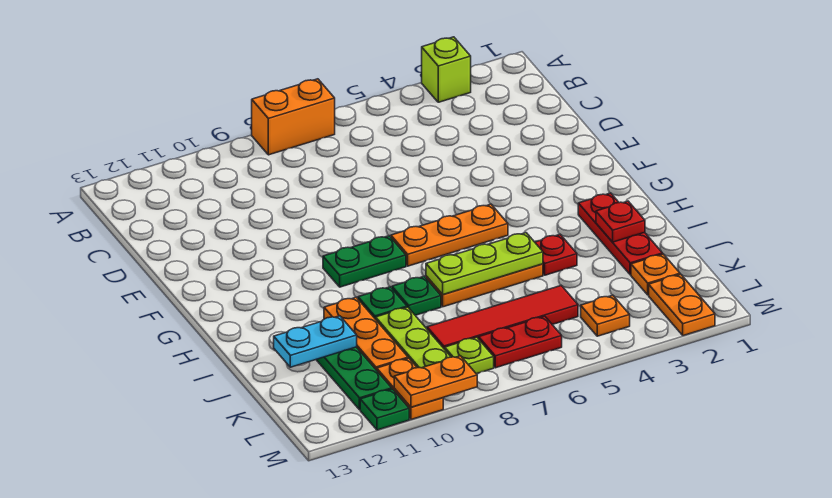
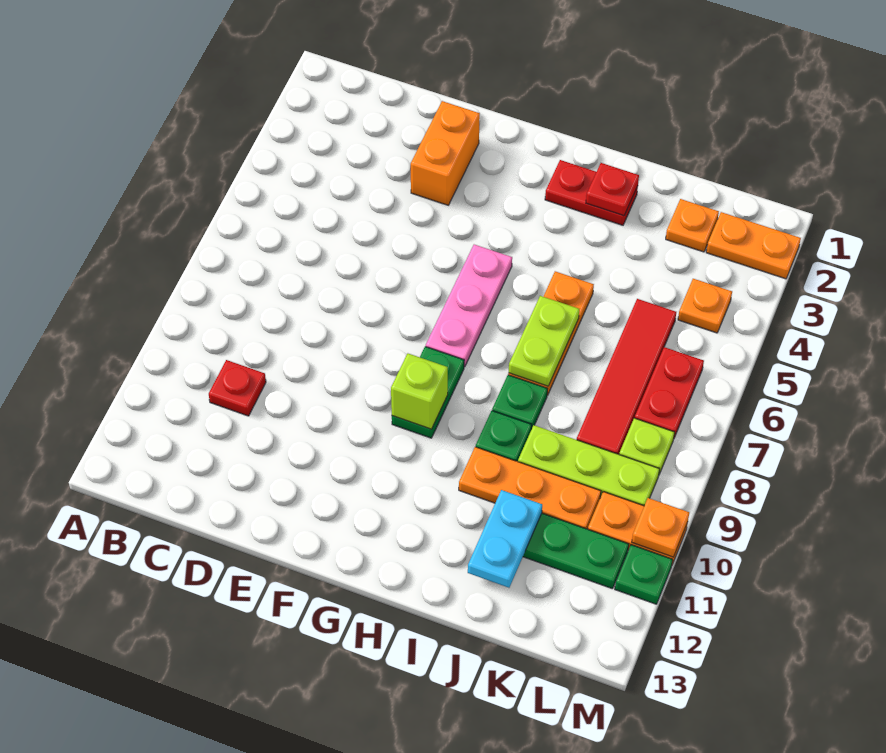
lime 1x1 brick [422,37,471,102] -> lime 1x1 brick moved to [391,354,448,429]
orange 1x2 brick [252,79,335,155] -> orange 1x2 brick moved to [411,101,480,205]
orange 1x3 plate [391,204,508,266] -> pink 1x3 plate [426,245,512,367]
red 1x3 plate [578,193,663,275] -> red 1x2 plate [545,160,638,225]
red 1x1 plate [535,235,577,275] -> red 1x1 plate moved to [209,360,266,416]
lime 1x3 plate [426,233,543,295] -> lime 1x2 plate [509,296,579,386]
orange 1x2 plate [394,356,477,407] -> orange 1x1 plate [632,498,689,557]

